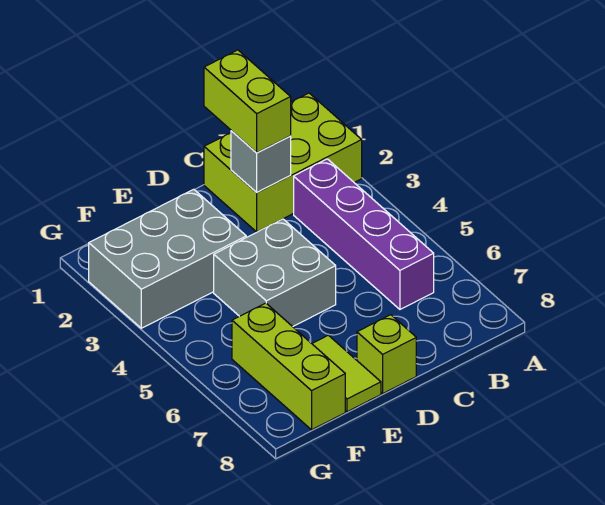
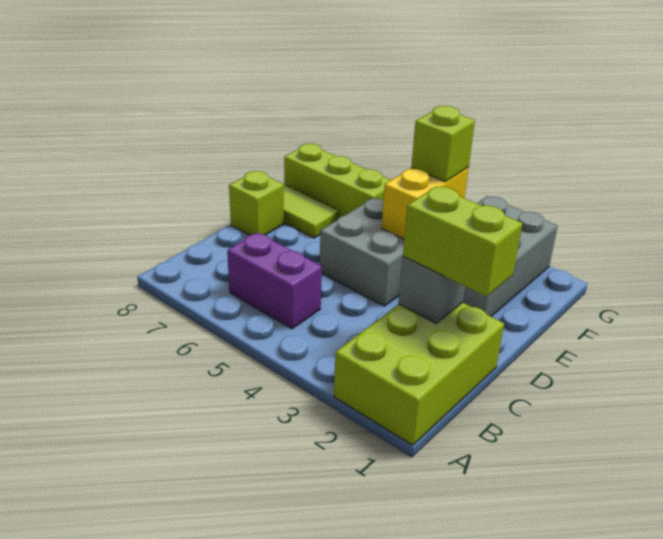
purple 1x4 brick [294,159,434,309] -> purple 1x2 brick [227,232,322,329]
none -> yellow 1x2 brick [382,167,469,239]
none -> lime 1x1 brick [411,106,475,182]

